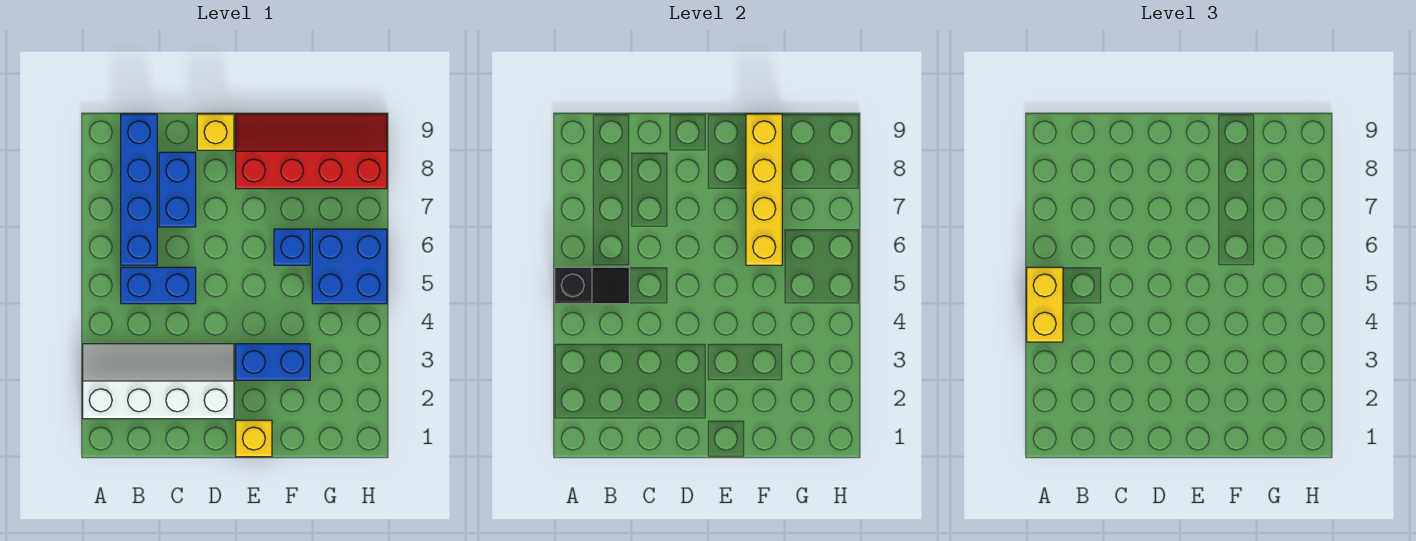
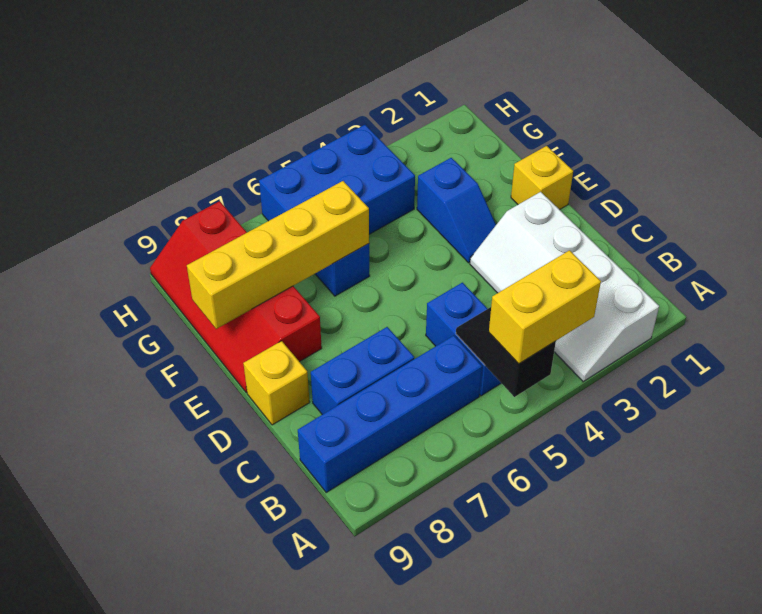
blue 1x2 brick [236,344,310,380] -> blue 1x2 slope [417,158,496,263]
blue 2x2 brick [312,229,387,304] -> blue 2x3 brick [259,125,415,234]

